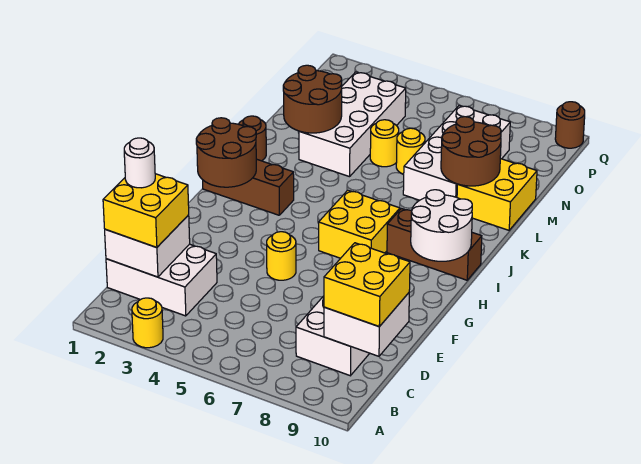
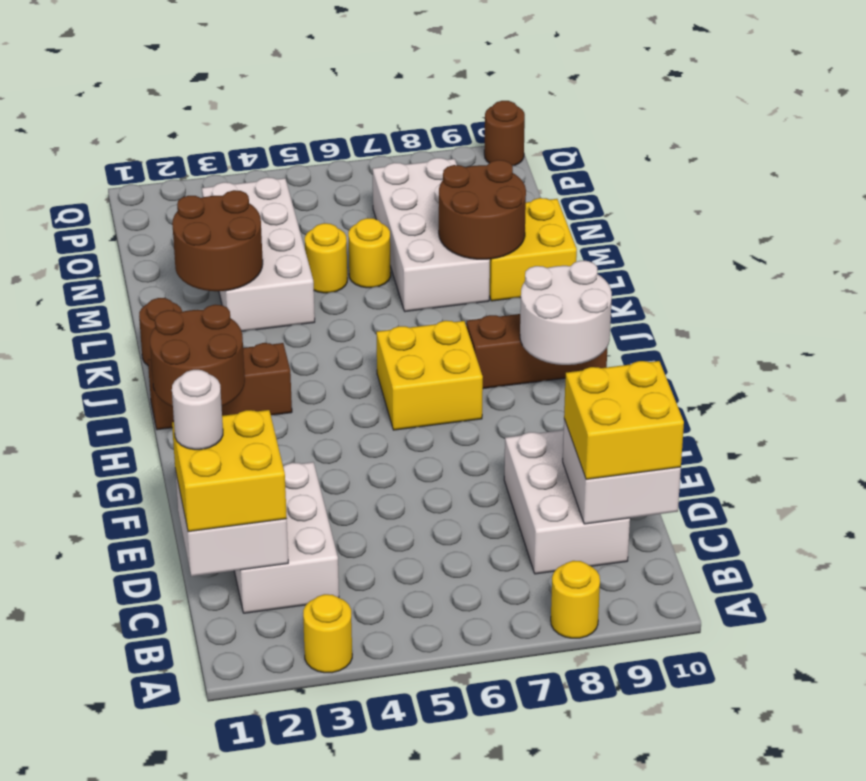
white 2x3 brick [106,244,217,316] -> white 2x3 brick turned to [234,462,339,613]
yellow 1x1 round brick [267,232,296,280] -> yellow 1x1 round brick moved to [551,561,600,638]

